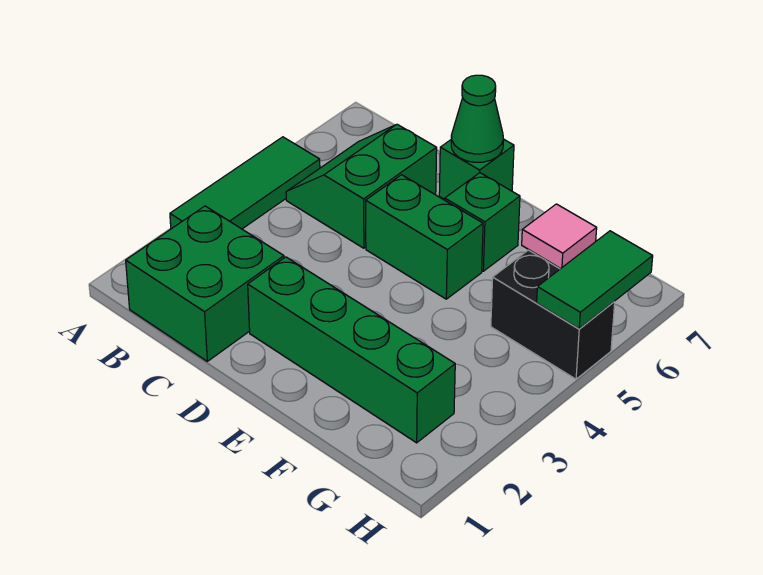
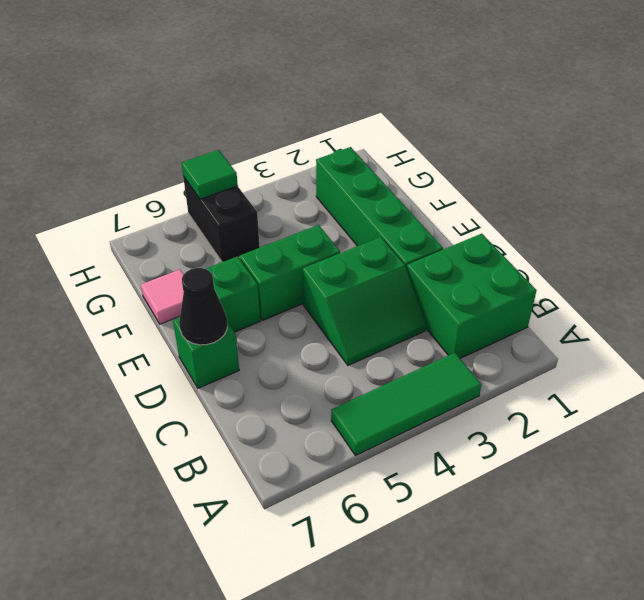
green 2x2 slope [286,124,437,248] -> green 2x2 slope moved to [303,237,426,365]
green 1x2 brick [366,175,483,299] -> green 1x2 brick turned to [240,225,340,320]
green 1x1 cone [451,75,504,162] -> black 1x1 cone [179,268,227,345]
green 1x2 tile [537,231,653,329] -> green 1x1 tile [181,150,238,199]

